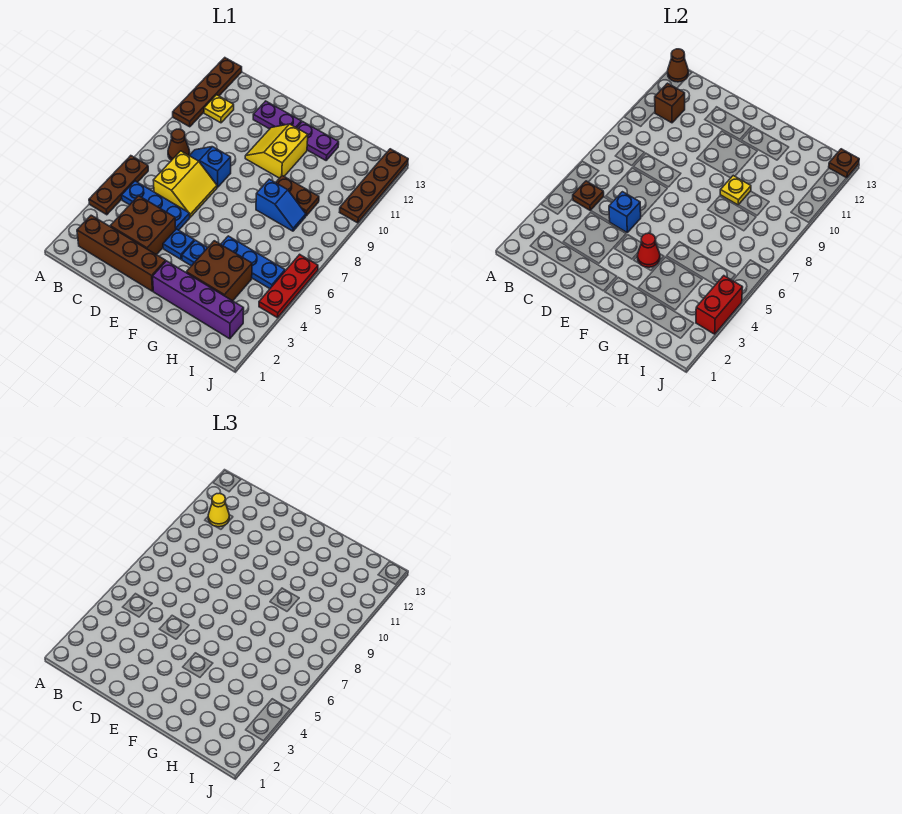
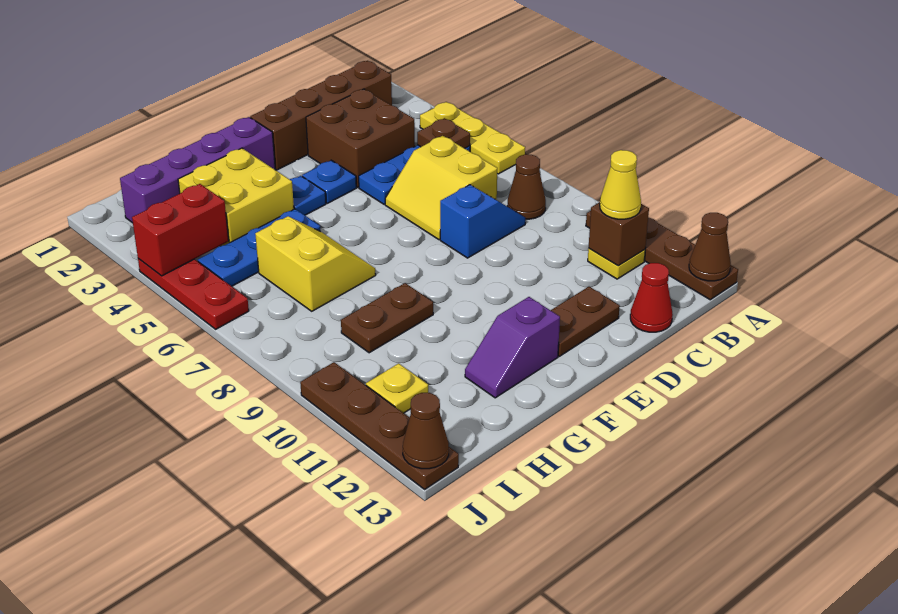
brown 1x3 plate [89,156,148,215] -> yellow 1x3 plate [420,102,525,174]
blue 1x1 brick [609,192,641,232] -> none
purple 1x2 plate [253,101,301,129] -> brown 1x2 plate [551,287,620,356]
yellow 2x2 slope [245,124,308,178] -> yellow 2x2 slope moved to [255,216,376,311]
red 1x1 cone [637,233,660,267] -> red 1x1 cone moved to [630,263,673,332]
purple 1x2 plate [297,122,339,160] -> purple 1x2 slope [465,297,560,398]
brown 2x2 brick [186,241,252,301] -> yellow 2x2 brick [178,148,294,246]
blue 1x2 slope [256,179,306,231] -> none
yellow 1x1 plate [720,176,751,205] -> yellow 1x1 plate moved to [366,363,428,413]
red 1x2 brick [696,276,743,334] -> red 1x2 brick turned to [132,184,229,276]
brown 1x1 plate [829,149,859,178] -> brown 1x1 cone [403,393,449,469]

